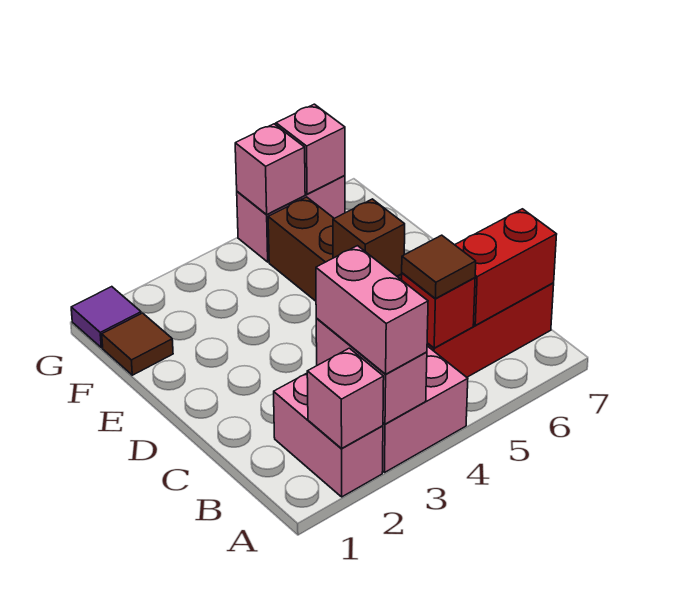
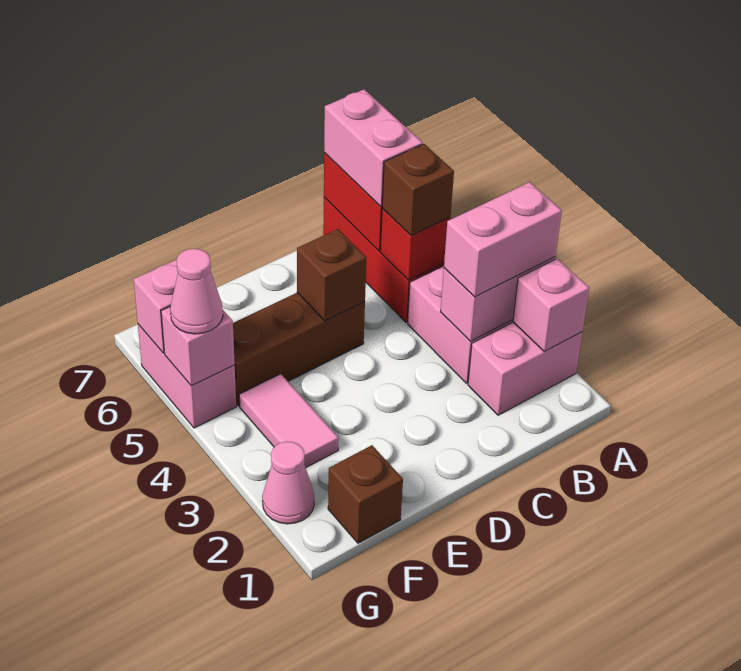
brown 1x1 tile [402,235,476,299] -> brown 1x1 brick [382,144,454,236]
none -> pink 1x2 brick [324,89,423,206]
brown 1x1 tile [102,313,173,375] -> brown 1x1 brick [328,445,403,543]
none -> pink 1x2 tile [239,374,338,468]
purple 1x1 tile [71,287,141,348] -> none
none -> pink 1x1 cone [262,441,314,524]
none -> pink 1x1 cone [170,249,223,334]

